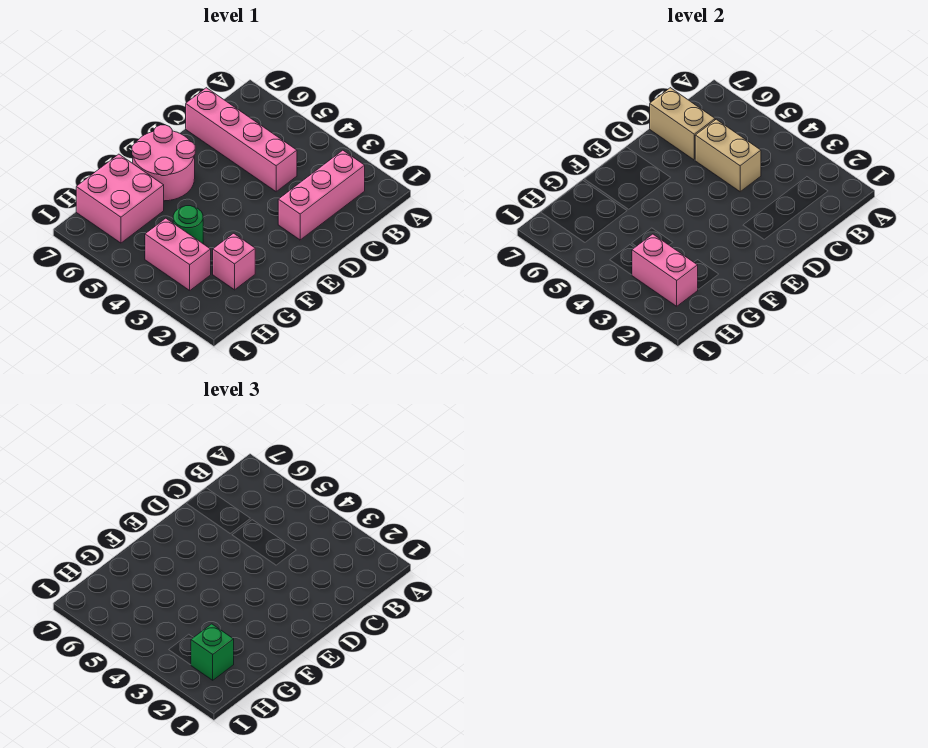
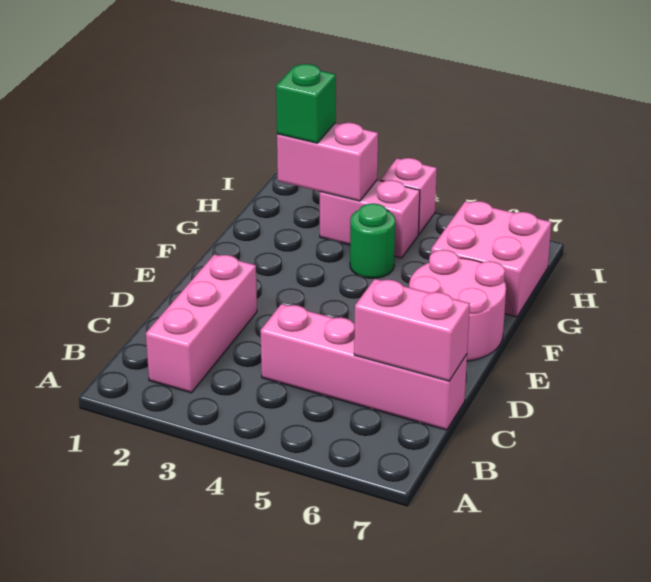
tan 1x2 brick [695,119,761,192] -> none
tan 1x2 brick [650,88,715,160] -> pink 1x2 brick [354,279,470,381]
pink 1x1 brick [213,233,255,290] -> pink 1x1 brick moved to [380,158,437,234]

